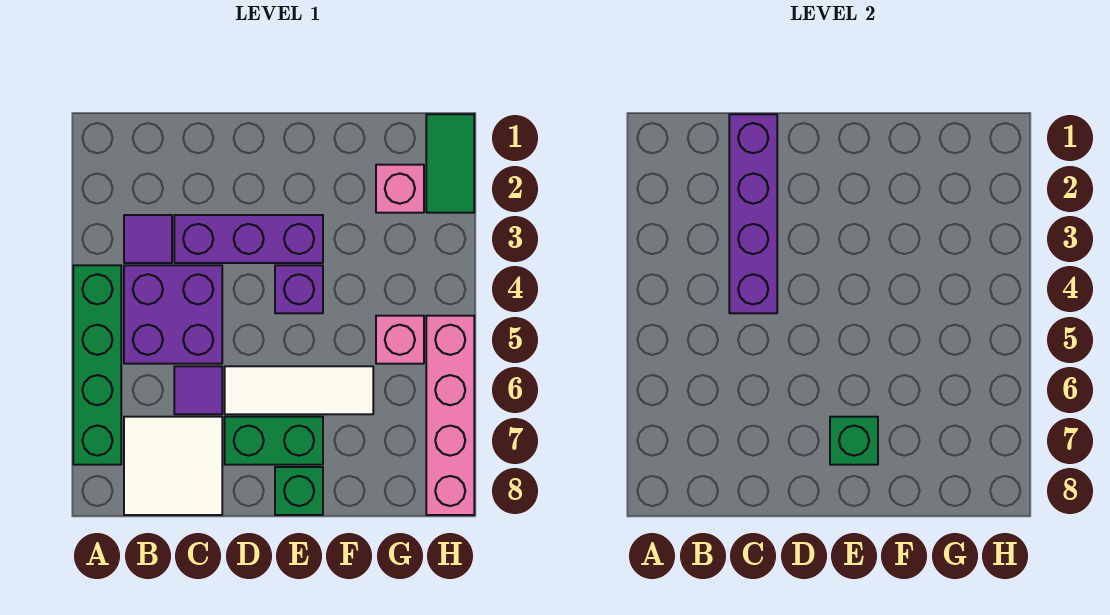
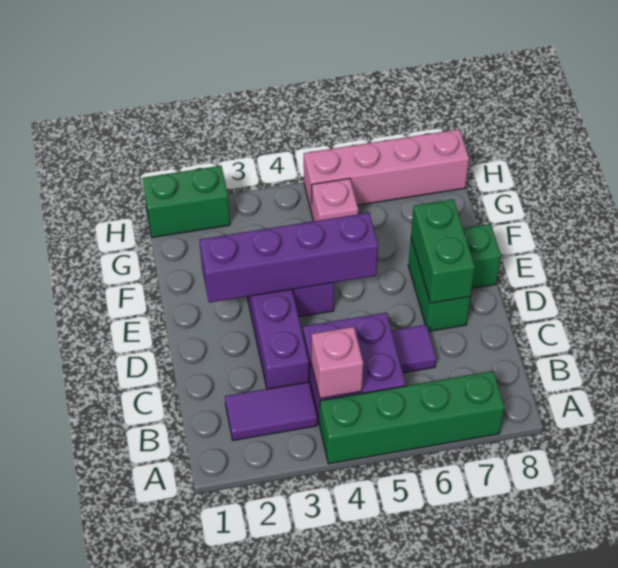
purple 1x1 tile [124,215,172,263] -> purple 1x2 tile [225,382,317,440]
white 2x2 tile [124,417,222,515] -> none
purple 1x4 brick [729,114,777,313] -> purple 1x4 brick moved to [200,213,378,303]
white 1x3 tile [225,366,373,414] -> none
green 1x1 brick [830,417,878,465] -> green 1x2 brick [411,199,475,303]
pink 1x1 brick [376,165,424,213] -> pink 1x1 brick moved to [311,327,363,398]
green 1x2 tile [426,114,474,213] -> green 1x2 brick [142,166,230,237]

